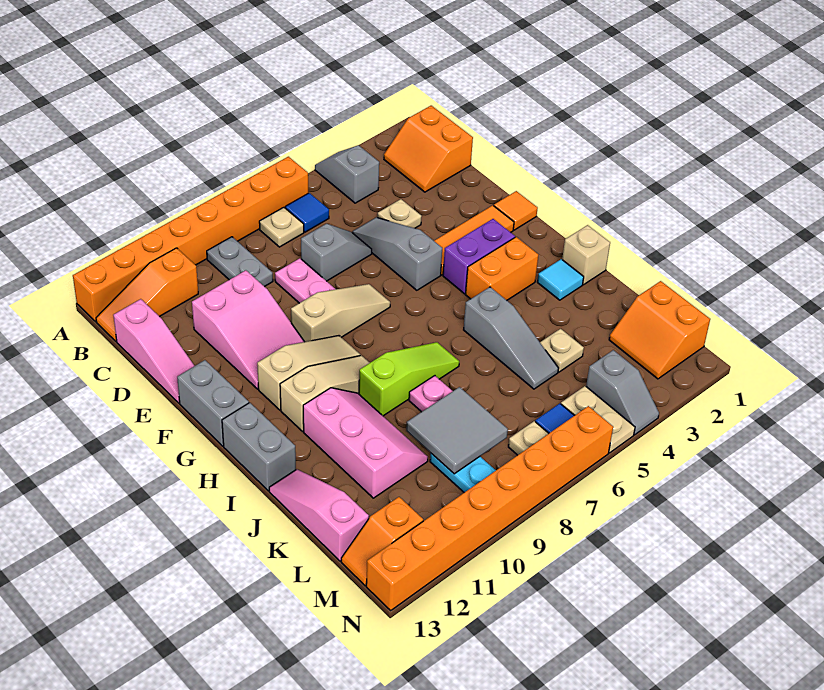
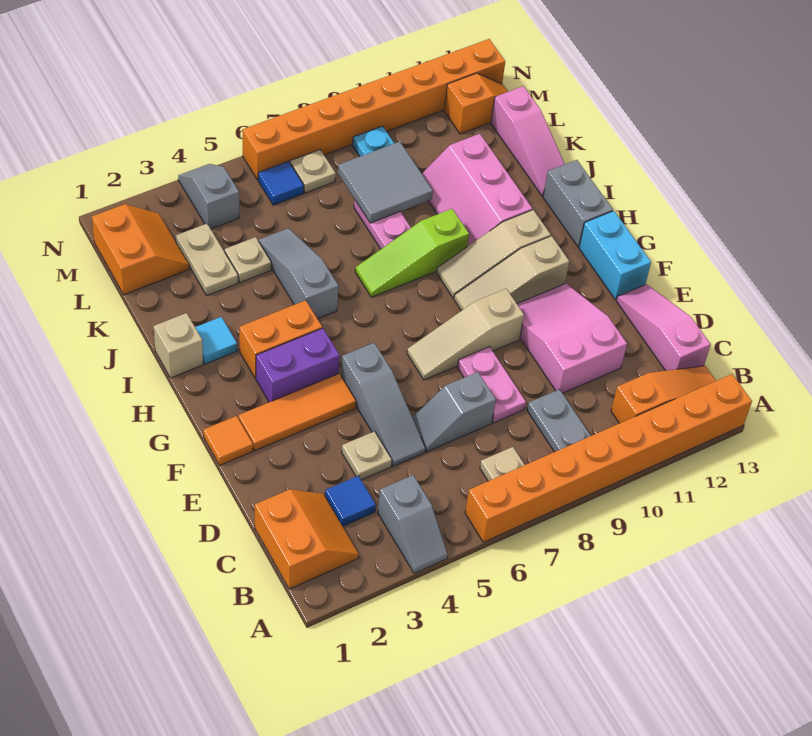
blue 1x1 tile [285,193,329,232] -> blue 1x1 tile moved to [325,476,376,526]
grey 1x2 brick [177,360,249,446] -> cyan 1x2 brick [579,211,651,300]
tan 1x2 plate [561,386,635,453] -> tan 1x2 plate moved to [176,224,238,295]

